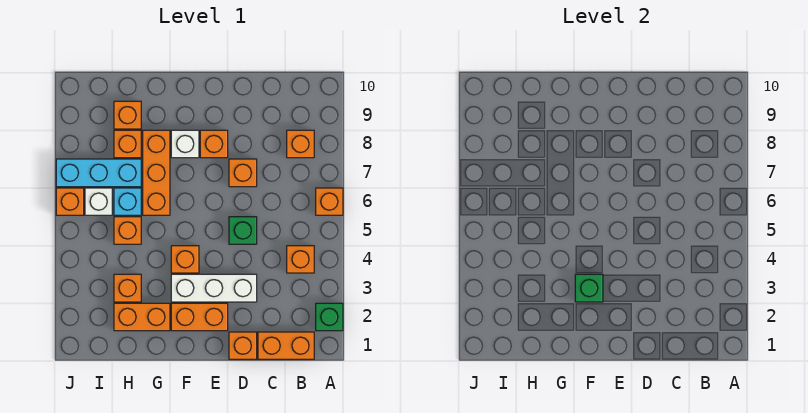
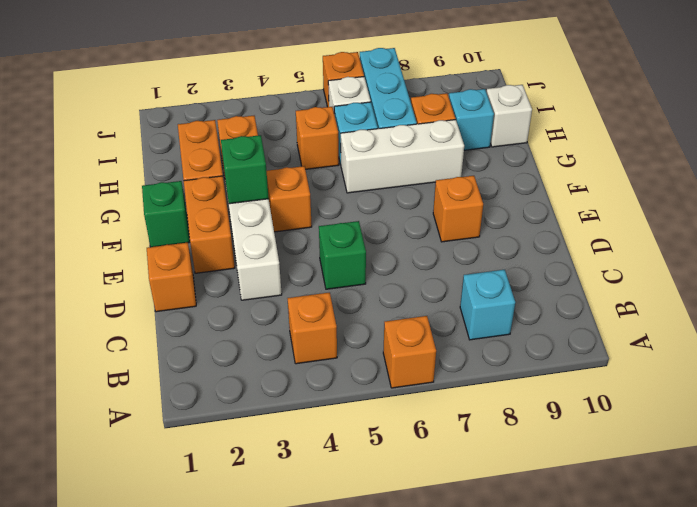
green 1x1 brick [316,303,343,331] -> green 1x1 brick moved to [142,181,190,247]
orange 1x2 brick [258,332,314,359] -> none
orange 1x1 brick [287,130,314,158] -> cyan 1x1 brick [460,270,515,340]
orange 1x1 brick [229,159,257,187] -> none
white 1x1 brick [171,130,199,158] -> white 1x1 brick moved to [487,85,532,147]
orange 1x3 brick [143,130,170,215] -> white 1x3 brick [341,120,464,193]
orange 1x1 brick [114,101,141,129] -> cyan 1x1 brick [449,89,494,150]

